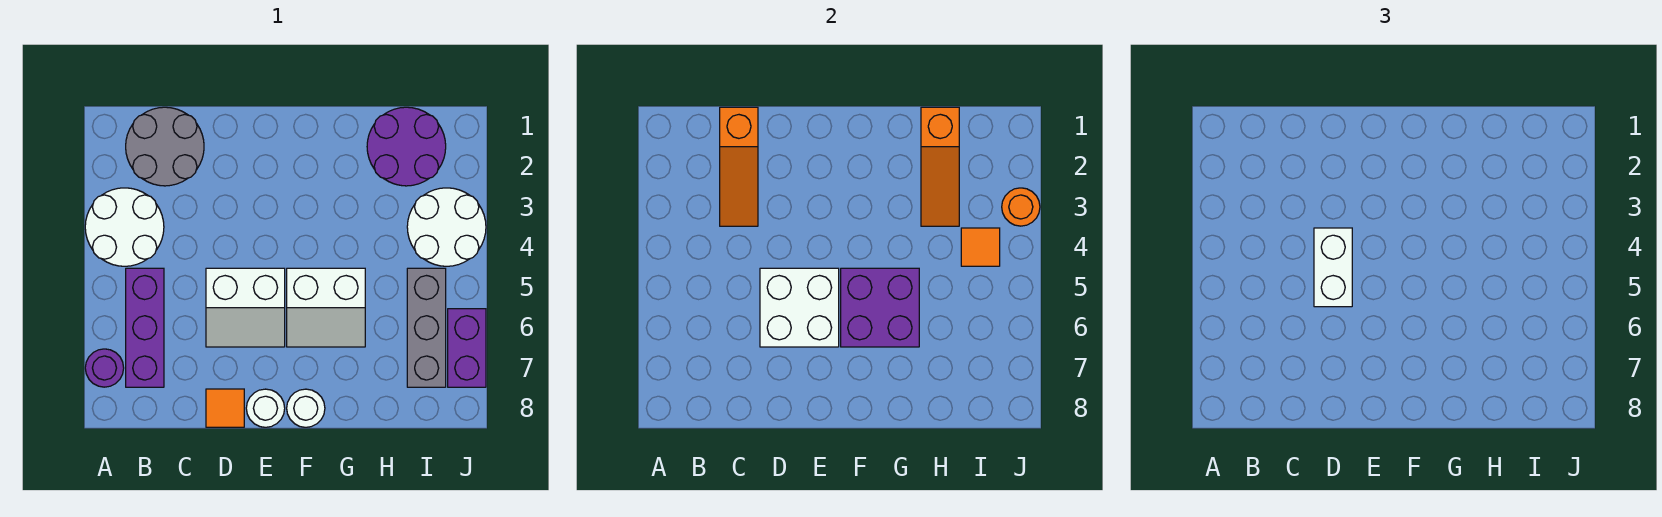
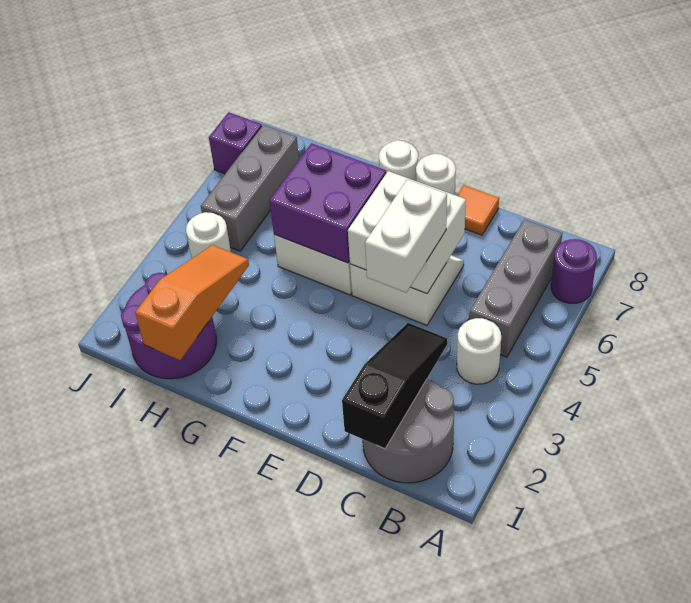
white 2x2 round brick [85,188,164,266] -> white 1x1 round brick [457,318,501,384]
purple 1x3 brick [126,268,164,387] -> grey 1x3 brick [470,219,562,357]
orange 1x3 slope [720,107,758,226] -> black 1x3 slope [342,323,447,449]
white 2x2 round brick [407,188,486,266] -> white 1x1 round brick [186,212,231,258]
orange 1x1 tile [961,228,1000,266] -> none
orange 1x1 round brick [1002,188,1040,226] -> none
purple 1x2 brick [448,309,486,387] -> purple 1x1 brick [209,112,262,174]

